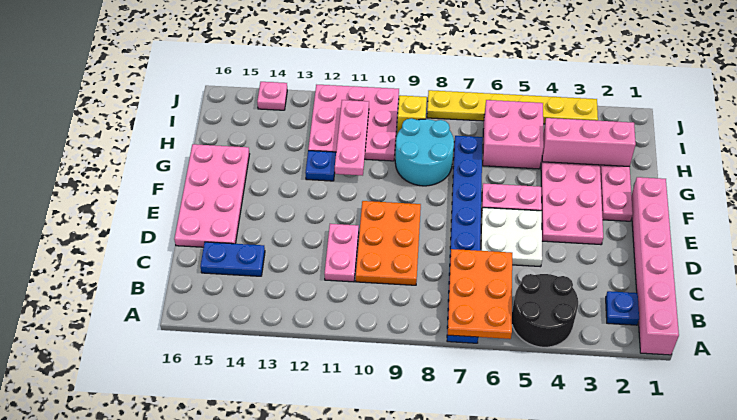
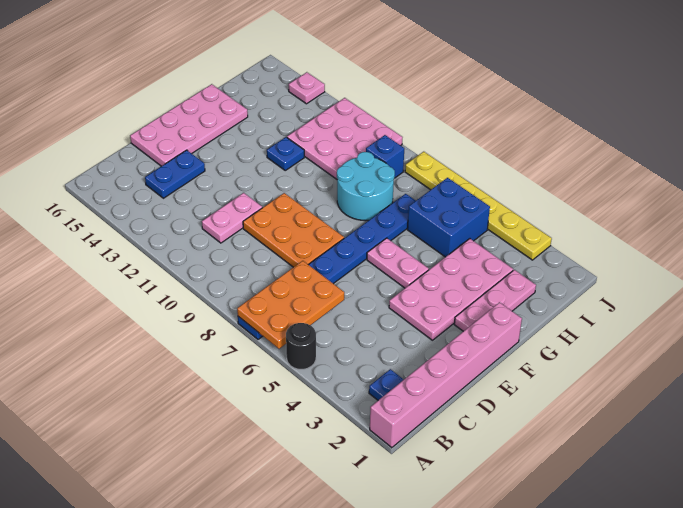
black 2x2 round brick [512,274,578,347] -> black 1x1 round brick [286,323,316,369]
orange 2x3 plate [356,201,421,285] -> orange 2x3 plate turned to [243,193,344,267]
blue 1x2 plate [200,242,265,276] -> blue 1x2 plate turned to [145,150,205,198]
white 2x2 plate [481,208,542,267] -> none
pink 1x3 plate [335,100,369,175] -> none
pink 1x3 brick [542,118,636,167] -> none
pink 2x2 brick [483,100,544,169] -> blue 2x2 brick [407,178,490,257]
yellow 1x1 brick [397,95,427,134] -> blue 1x1 brick [366,135,404,178]

